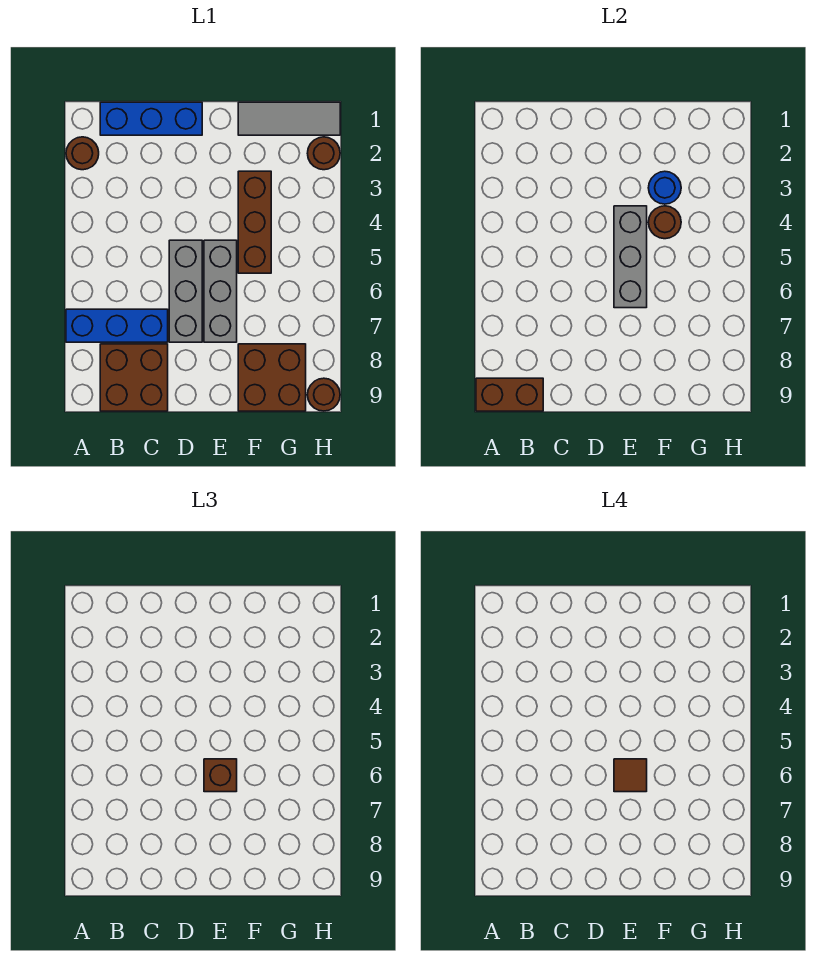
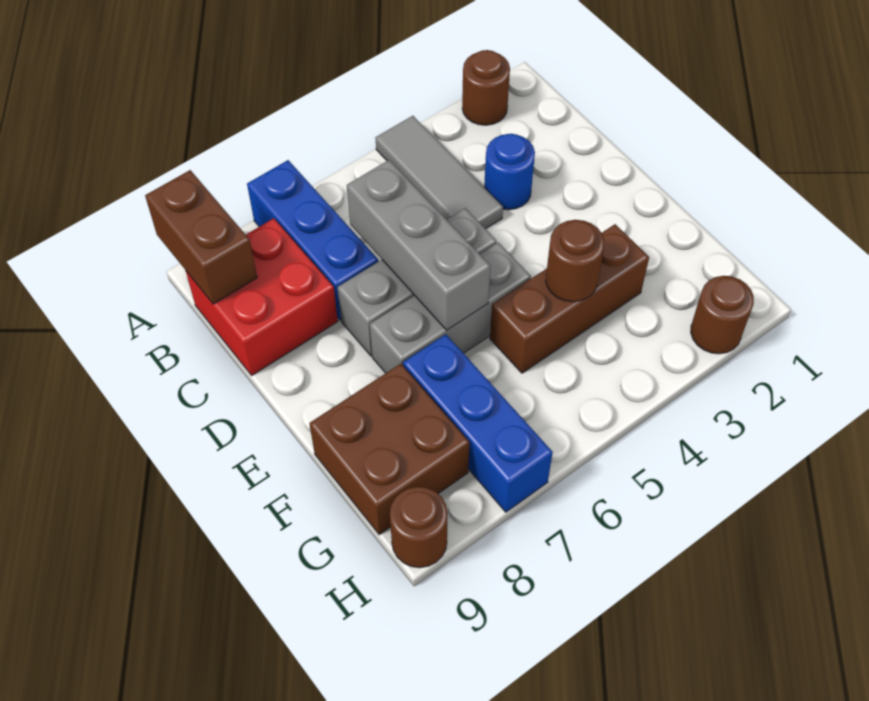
blue 1x3 brick [100,102,202,135] -> blue 1x3 brick moved to [403,334,553,512]
brown 2x2 brick [100,344,168,411] -> red 2x2 brick [186,218,338,375]
grey 1x3 brick [614,206,647,308] -> grey 1x3 brick turned to [347,160,490,330]
brown 1x1 brick [204,759,237,792] -> none
brown 1x1 tile [614,759,647,792] -> none
grey 1x3 tile [238,102,340,135] -> grey 1x3 tile moved to [376,116,503,229]
blue 1x1 round brick [648,171,681,204] -> blue 1x1 round brick moved to [484,134,535,210]

